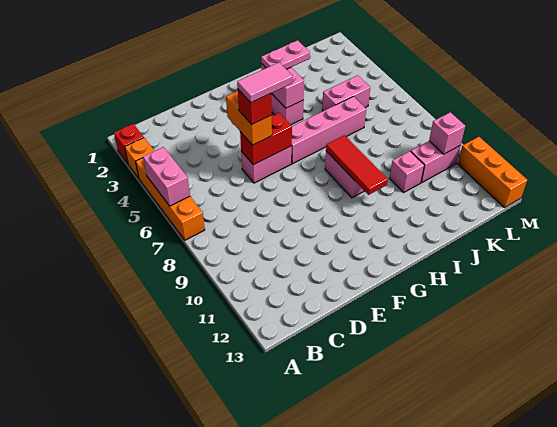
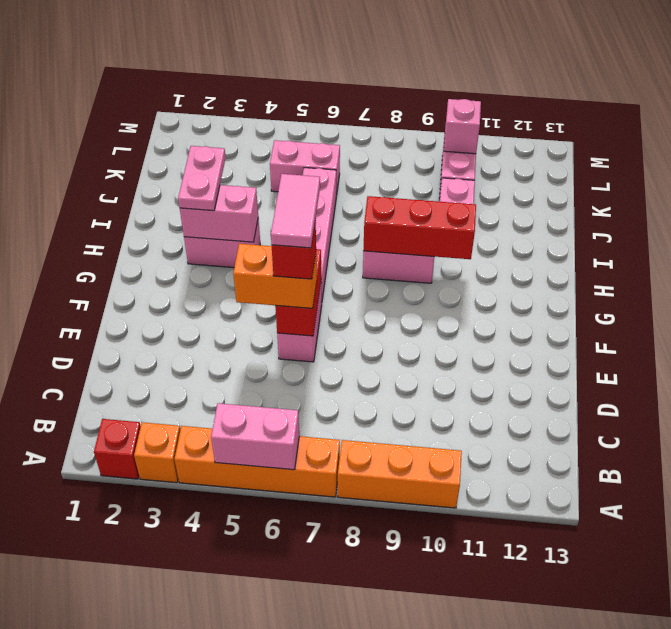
red 1x3 tile [326,135,388,195] -> red 1x3 brick [363,196,476,259]
pink 1x2 brick [322,75,370,111] -> pink 1x2 brick turned to [270,140,340,196]
orange 1x3 brick [458,137,527,208] -> orange 1x3 brick moved to [338,440,462,508]

